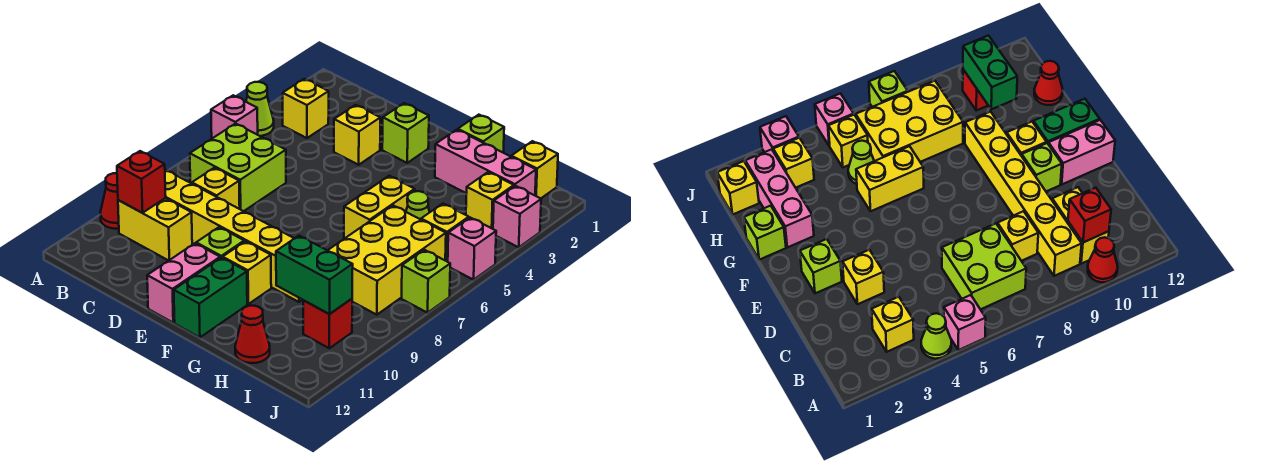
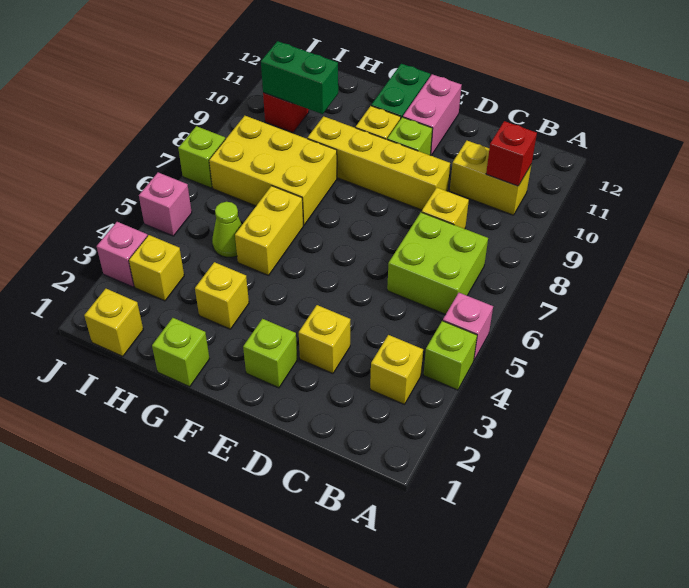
lime 1x1 cone [246,82,274,136] -> lime 1x1 brick [424,321,477,390]
red 1x1 cone [100,173,119,229] -> none
yellow 1x6 brick [165,170,302,302] -> yellow 1x4 brick [307,116,450,210]
pink 1x3 brick [435,130,536,195] -> none
yellow 2x3 brick [328,205,446,315] -> yellow 2x3 brick turned to [209,116,337,225]
red 1x1 cone [235,306,270,363] -> none
yellow 1x1 brick [421,204,469,262] -> yellow 1x1 brick moved to [195,262,249,329]

